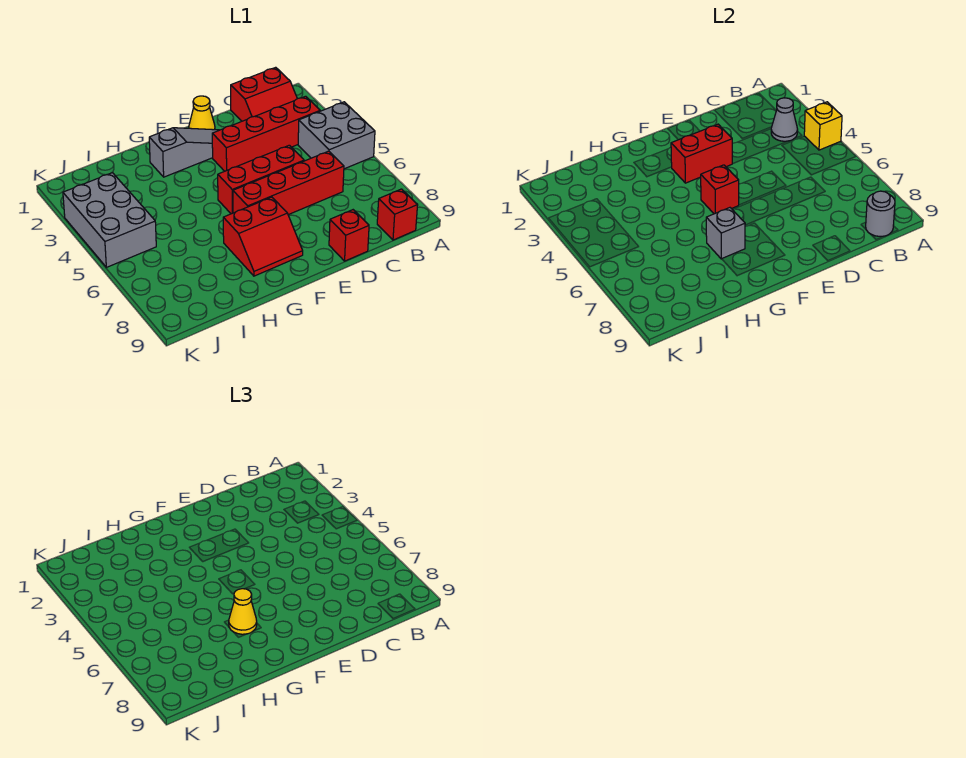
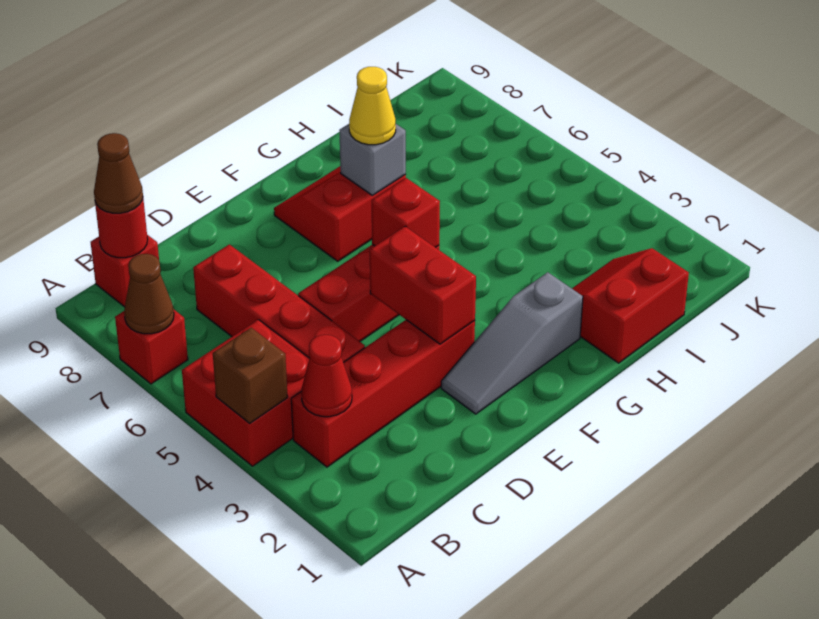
grey 2x2 brick [298,102,375,169] -> red 2x2 brick [182,320,309,466]
yellow 1x1 brick [804,102,842,150] -> brown 1x1 brick [213,328,288,424]
none -> brown 1x1 cone [124,254,174,334]
red 2x2 slope [231,67,297,121] -> red 2x2 slope moved to [572,248,689,363]
grey 1x1 cone [771,98,798,141] -> red 1x1 cone [301,335,352,417]
grey 1x1 round brick [866,191,895,236] -> red 1x1 round brick [95,199,148,258]
none -> brown 1x1 cone [94,133,143,213]
red 1x4 brick [233,151,344,215] -> red 1x4 brick turned to [193,244,365,362]
red 1x1 brick [329,210,369,261] -> red 1x1 brick moved to [115,310,188,384]
yellow 1x1 cone [189,96,215,130] -> none
red 1x2 brick [671,124,732,183] -> red 1x2 brick turned to [370,226,476,344]
grey 2x3 brick [63,173,156,267] -> none

